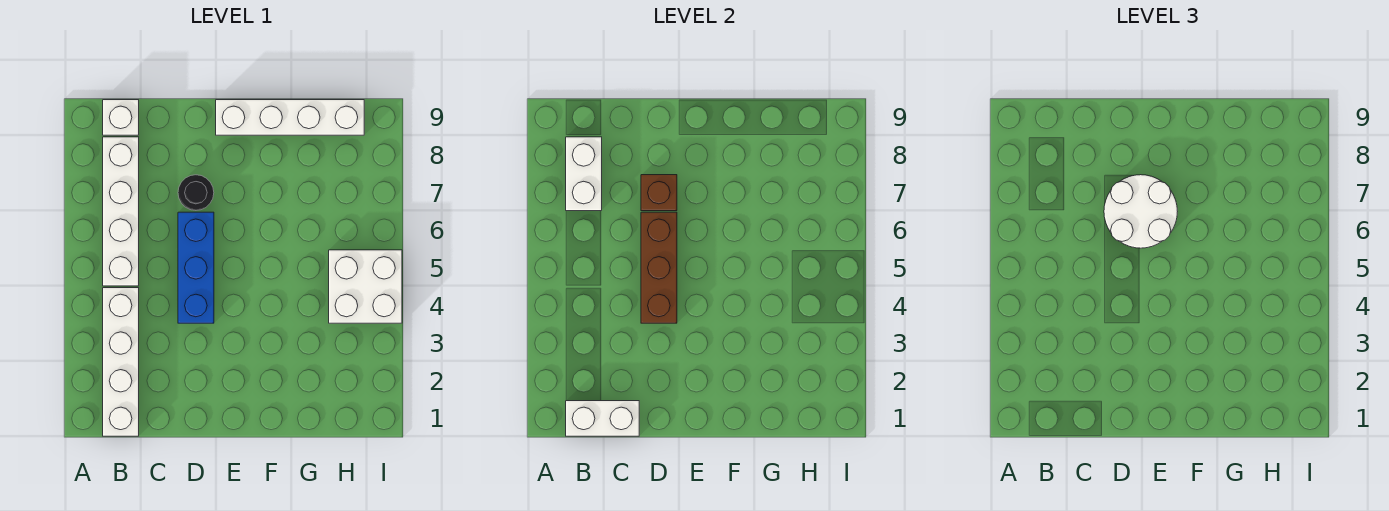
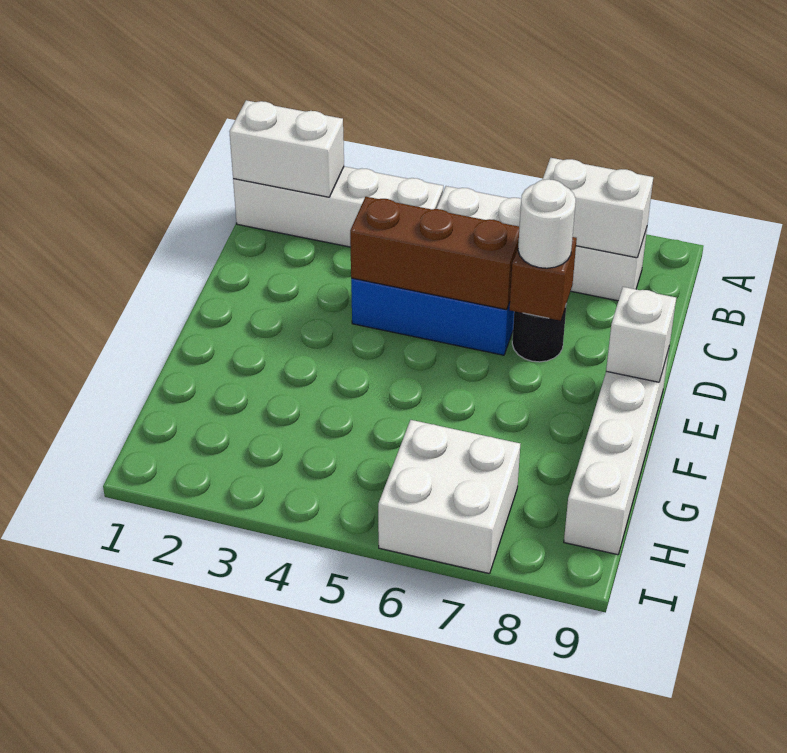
white 1x2 brick [566,401,639,436] -> white 1x2 brick turned to [229,100,344,197]
white 1x1 brick [103,100,139,135] -> white 1x1 brick moved to [606,287,676,382]
white 2x2 round brick [1104,175,1177,248] -> white 1x1 round brick [518,179,576,268]
white 2x2 brick [329,250,402,323] -> white 2x2 brick moved to [378,420,520,574]

